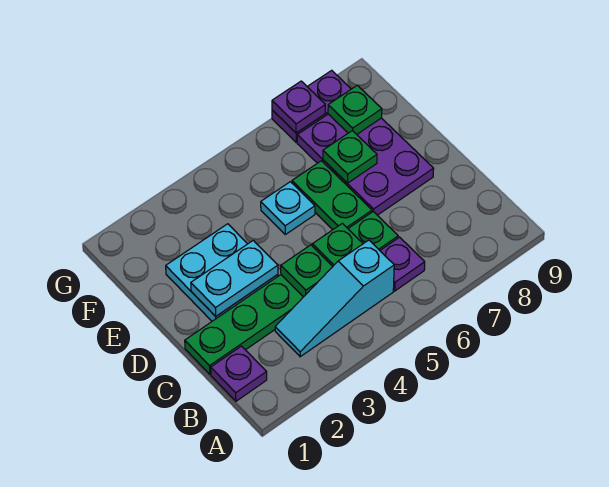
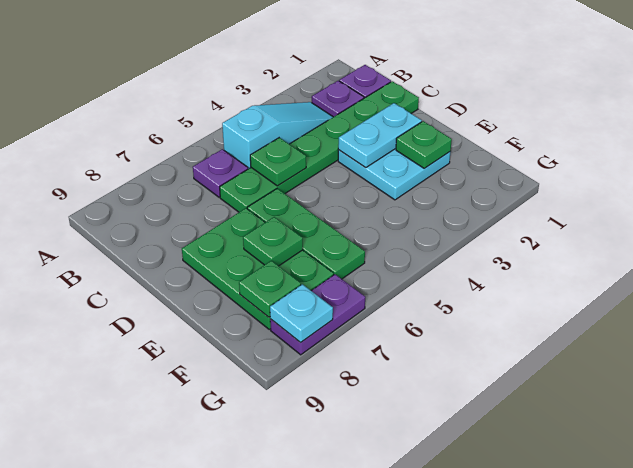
green 1x1 plate [281,245,333,297] -> green 1x1 plate moved to [396,121,452,168]
green 1x2 plate [292,161,372,230] -> green 1x3 plate [247,189,365,279]
purple 2x3 plate [297,114,434,215] -> green 2x3 plate [182,208,334,329]
cyan 1x1 plate [261,182,315,234] -> cyan 1x1 plate moved to [270,284,333,342]
purple 1x1 plate [272,81,325,133] -> purple 1x1 plate moved to [312,81,364,117]

